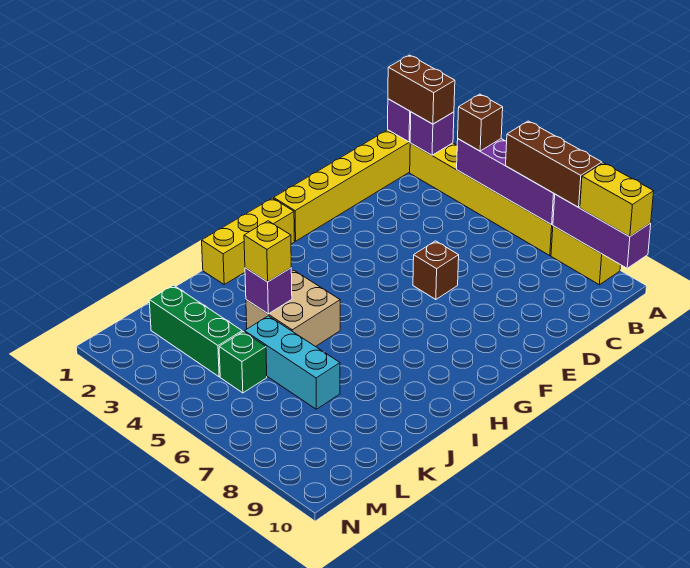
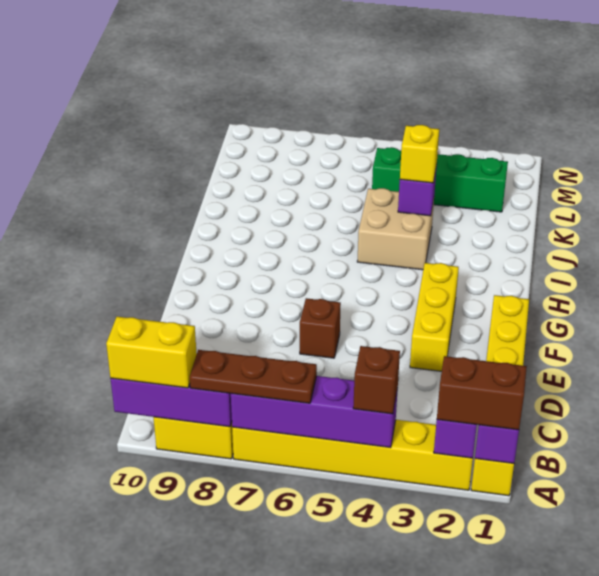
brown 1x3 brick [506,121,602,207] -> brown 1x3 plate [190,350,317,403]
yellow 1x3 brick [202,198,295,284] -> yellow 1x3 brick moved to [410,263,459,371]
cyan 1x3 brick [245,316,340,409] -> none

